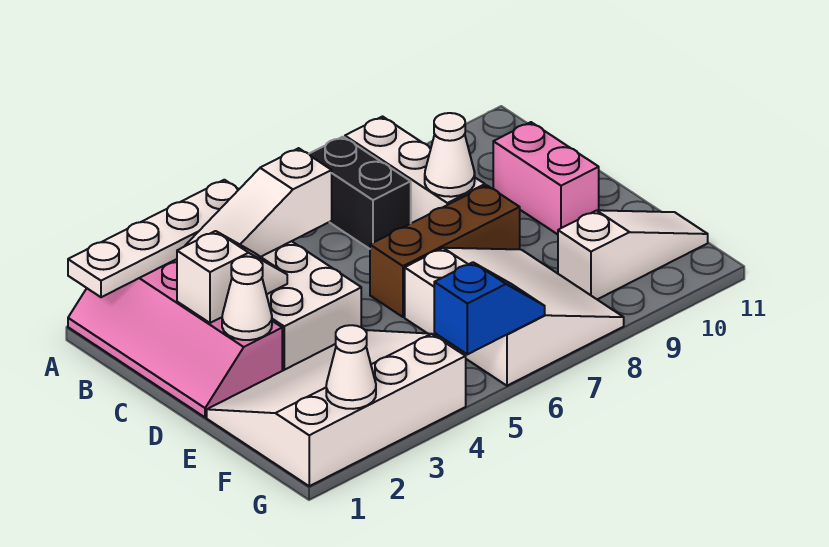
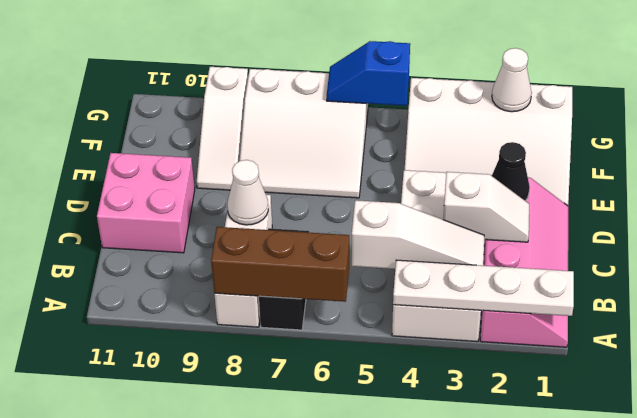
white 1x2 slope [177,231,287,323] -> white 1x2 slope turned to [443,172,529,242]
pink 1x2 brick [493,122,599,234] -> pink 2x2 brick [97,153,195,253]
white 1x1 cone [222,256,272,340] -> black 1x1 cone [492,142,530,201]
brown 1x3 brick [370,185,520,317] -> brown 1x3 brick moved to [211,227,349,302]
white 3x3 slope [405,248,624,386] -> white 3x3 slope turned to [240,69,368,198]
white 1x3 slope [558,210,708,300] -> white 1x3 slope turned to [197,67,248,190]

